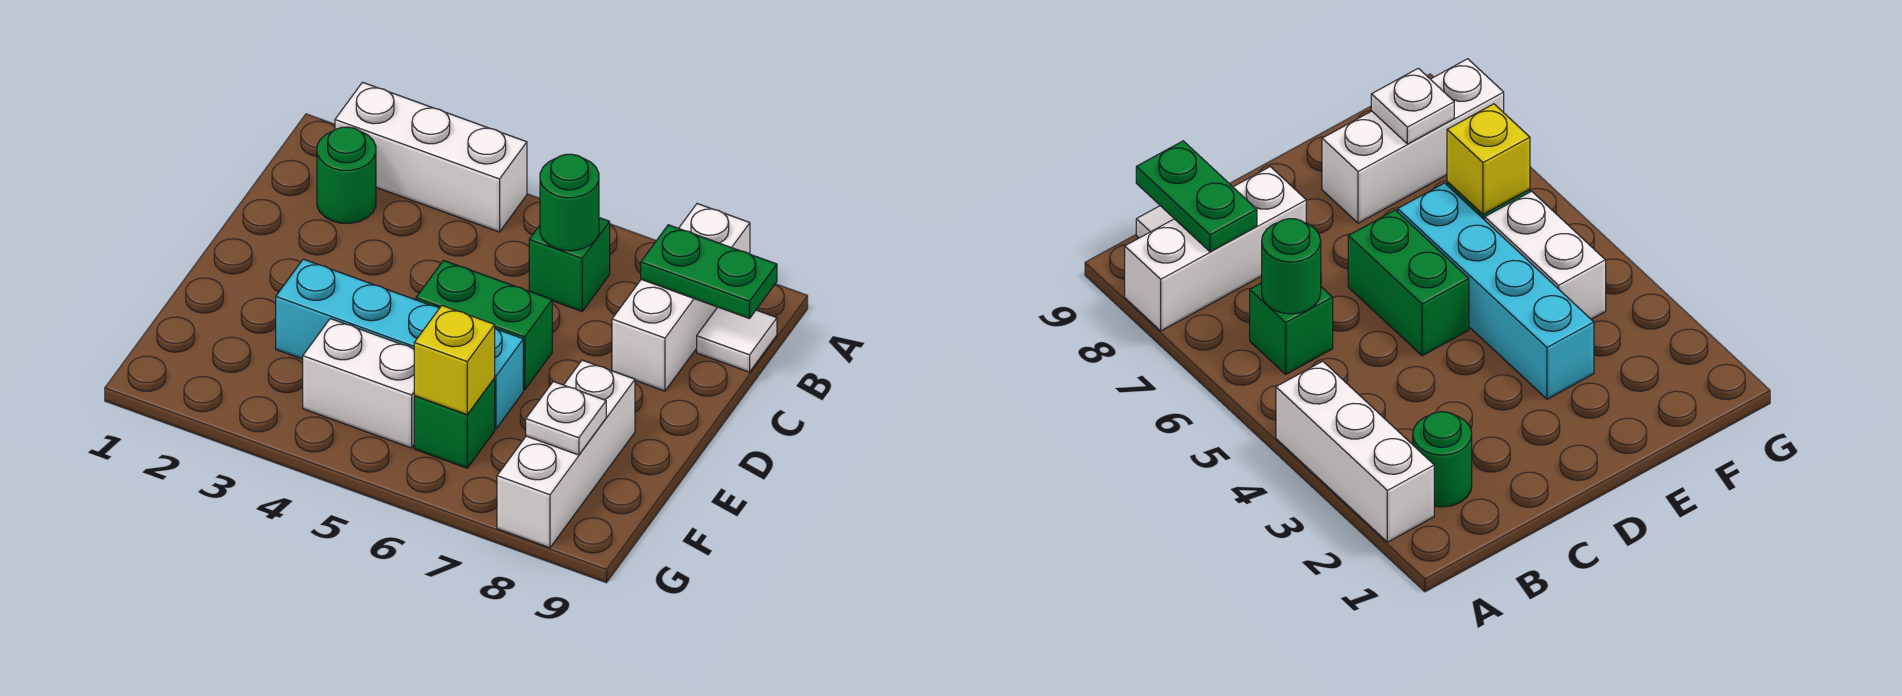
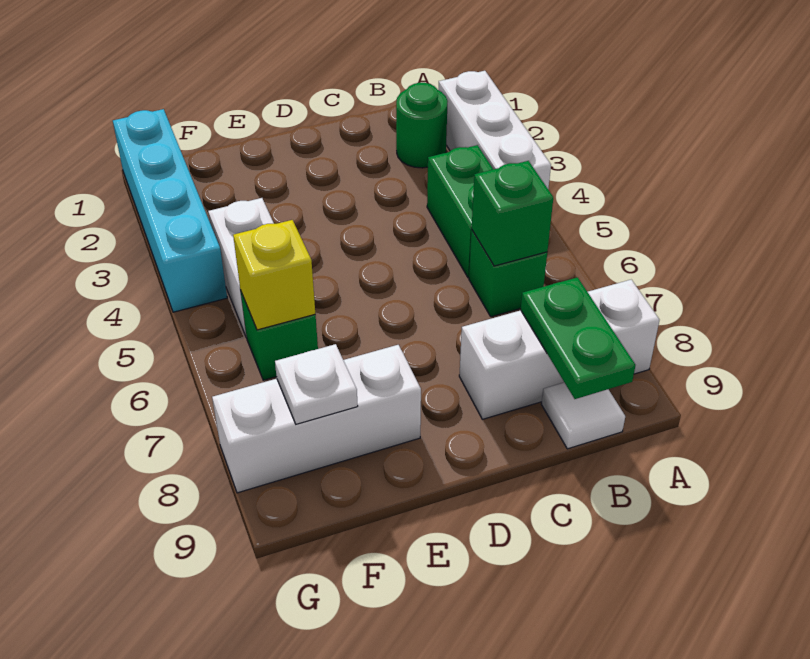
green 1x1 round brick [540,154,599,251] -> green 1x1 brick [472,161,553,266]
green 1x2 brick [416,260,552,390] -> green 1x2 brick moved to [427,145,493,278]
cyan 1x4 brick [276,259,523,429] -> cyan 1x4 brick moved to [113,109,227,312]

